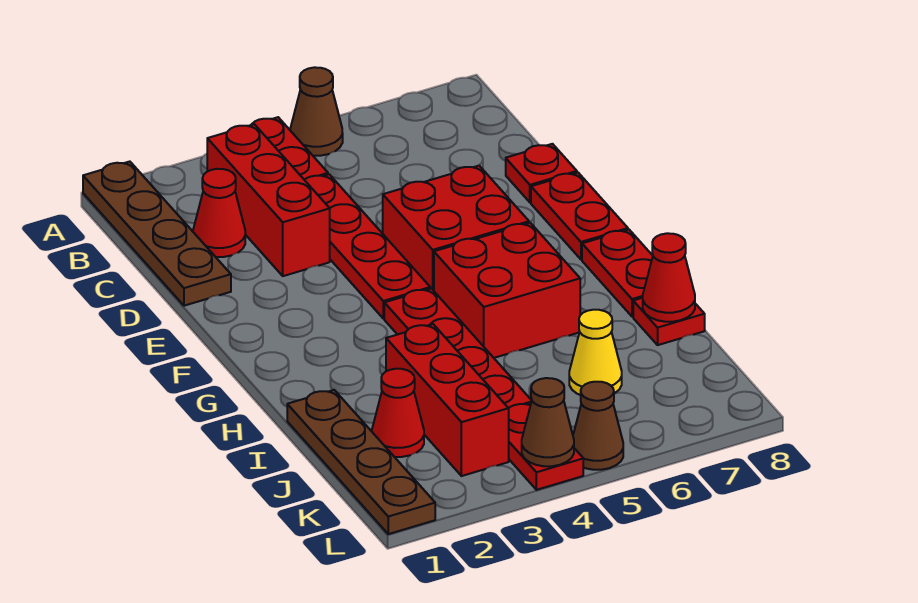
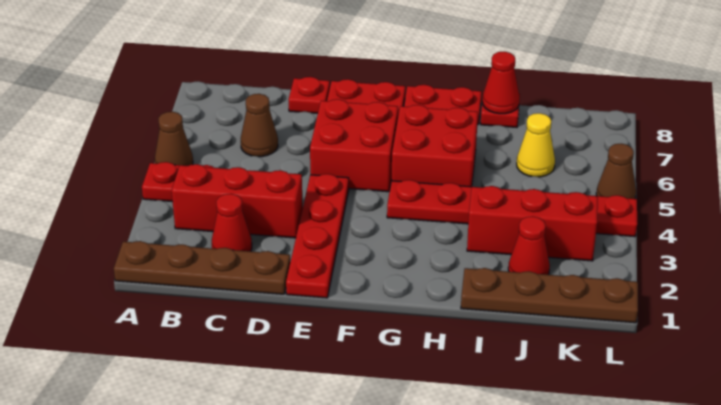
red 1x4 plate [305,174,430,319] -> red 1x4 plate turned to [286,174,349,298]
brown 1x1 cone [522,378,574,466] -> brown 1x1 cone moved to [241,94,278,157]

